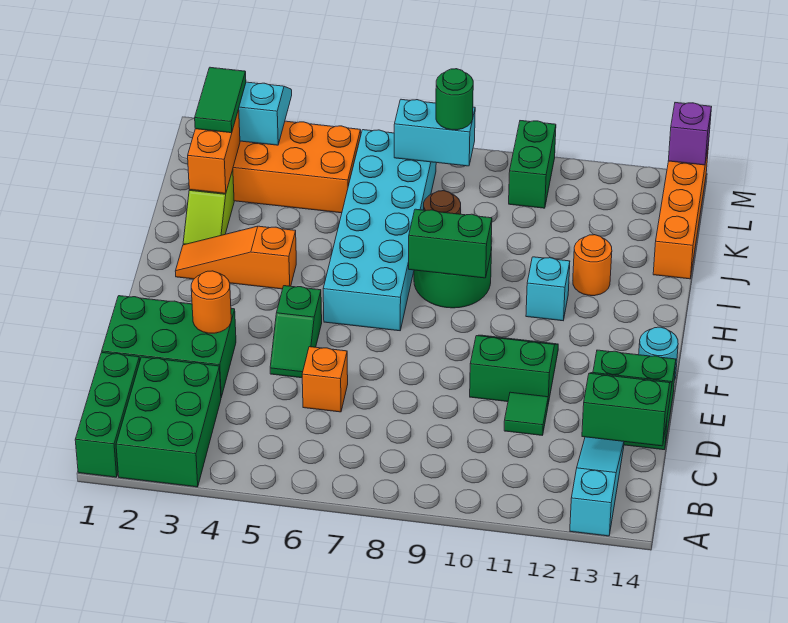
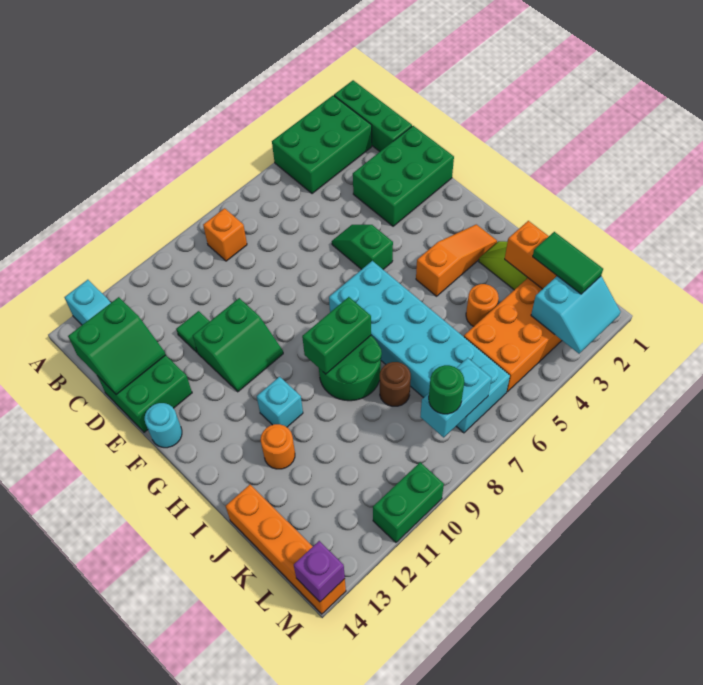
green 2x3 brick [116,357,221,487] -> green 2x3 brick turned to [272,96,372,194]
orange 1x1 brick [302,347,348,412] -> orange 1x1 brick moved to [203,208,247,261]
orange 1x1 round brick [191,271,231,333] -> orange 1x1 round brick moved to [466,284,499,327]
green 1x2 brick [509,121,556,208] -> green 1x2 brick turned to [373,462,444,542]

